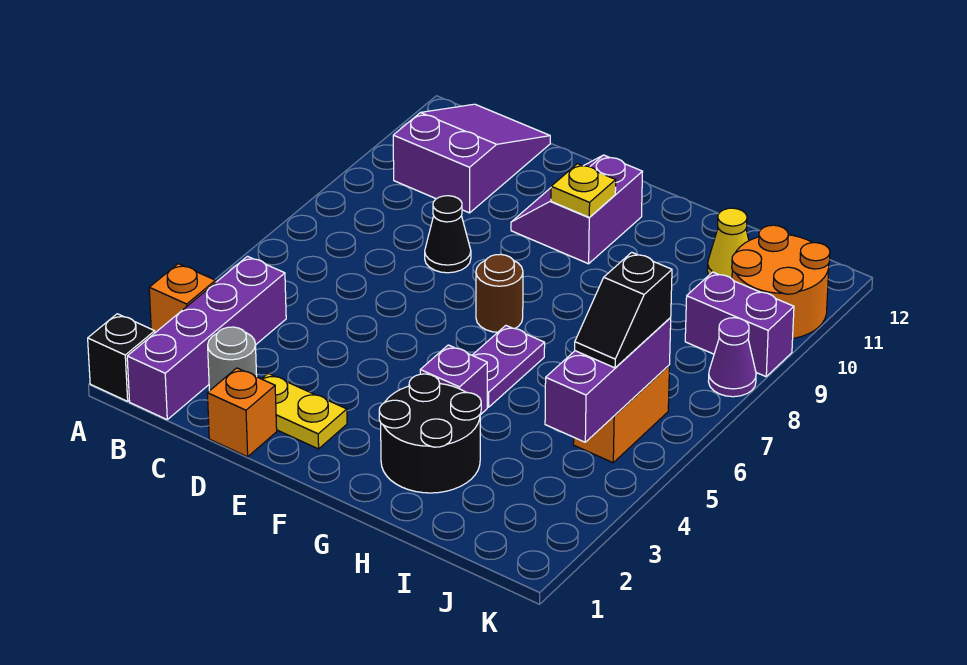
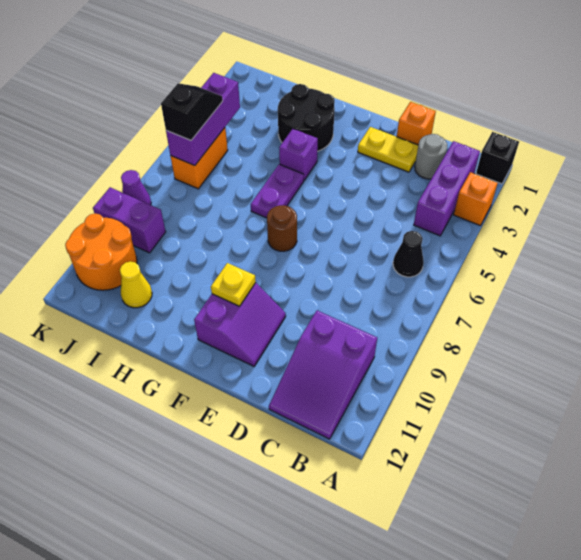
purple 1x4 brick [127,256,286,419] -> purple 1x3 brick [414,141,480,236]
black 1x1 cone [425,196,471,273] -> black 1x1 cone moved to [393,231,424,277]

